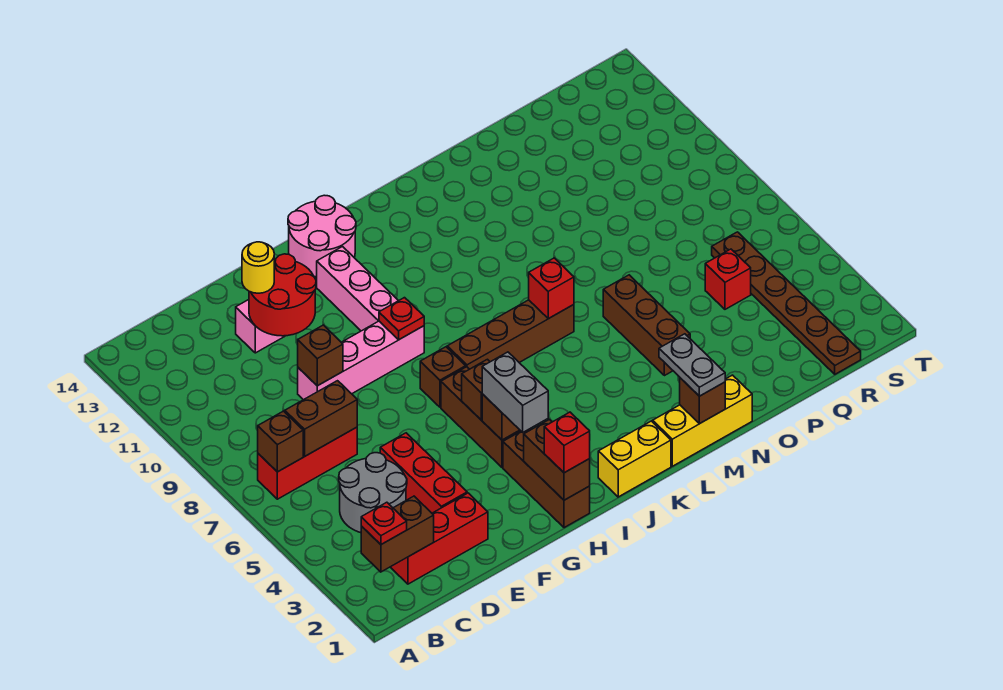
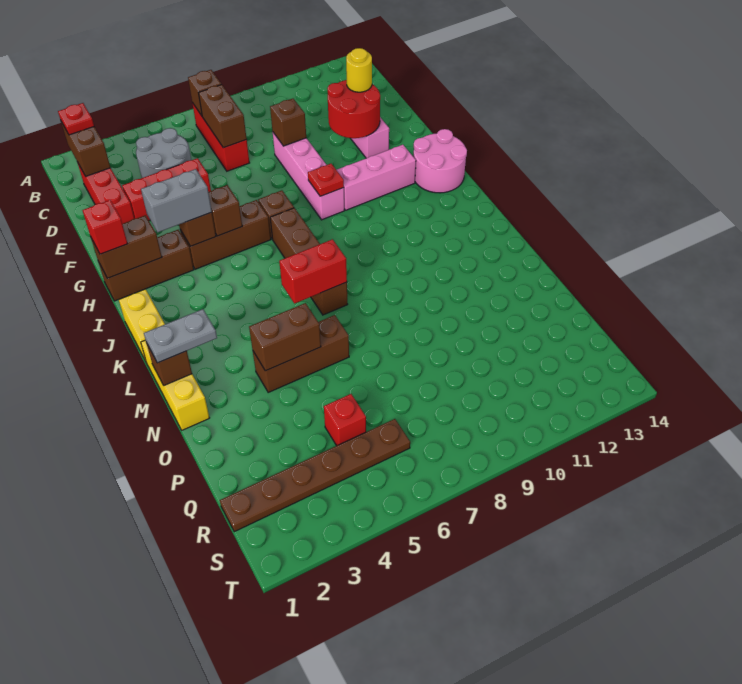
red 1x1 brick [529,258,574,319] -> red 1x2 brick [279,239,347,304]
none -> brown 1x2 brick [249,303,321,371]

